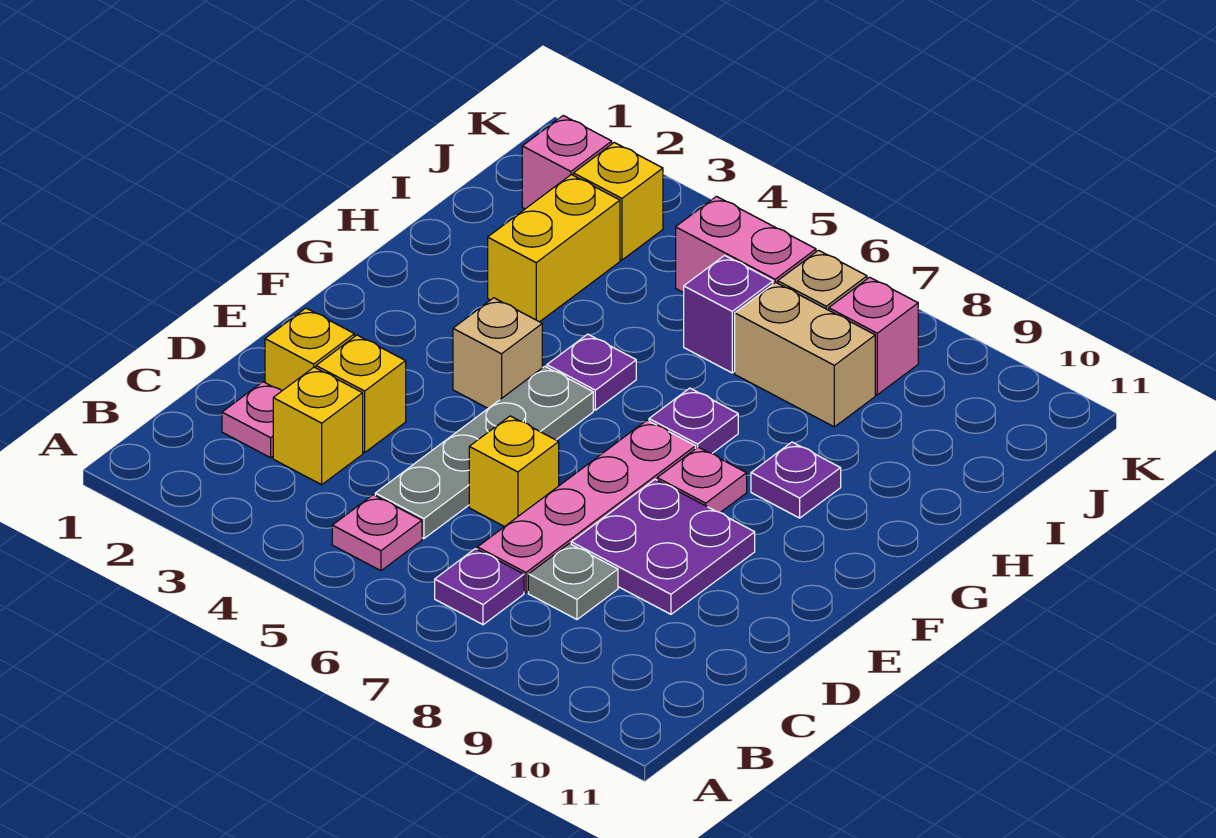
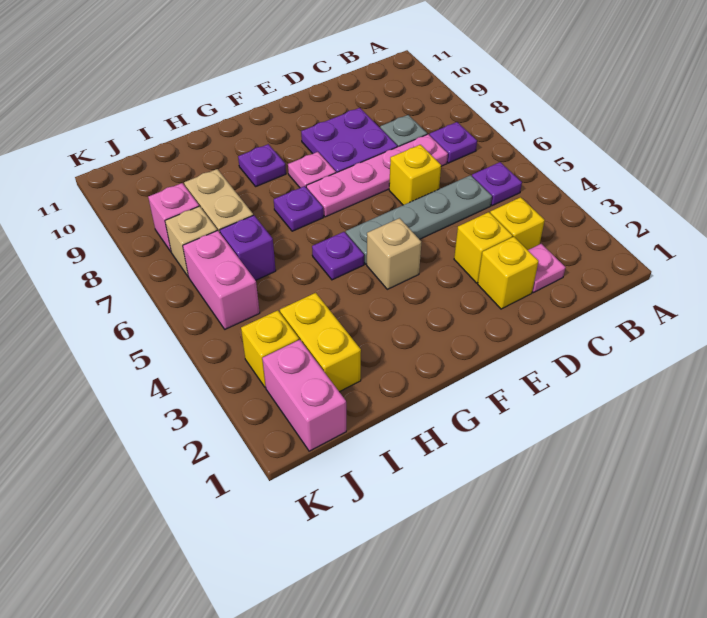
pink 1x1 plate [332,495,422,571] -> purple 1x1 plate [472,162,522,206]
yellow 1x2 brick [488,175,620,322] -> yellow 1x2 brick turned to [280,293,361,392]
pink 1x1 brick [522,116,612,209] -> pink 1x2 brick [262,340,346,451]

